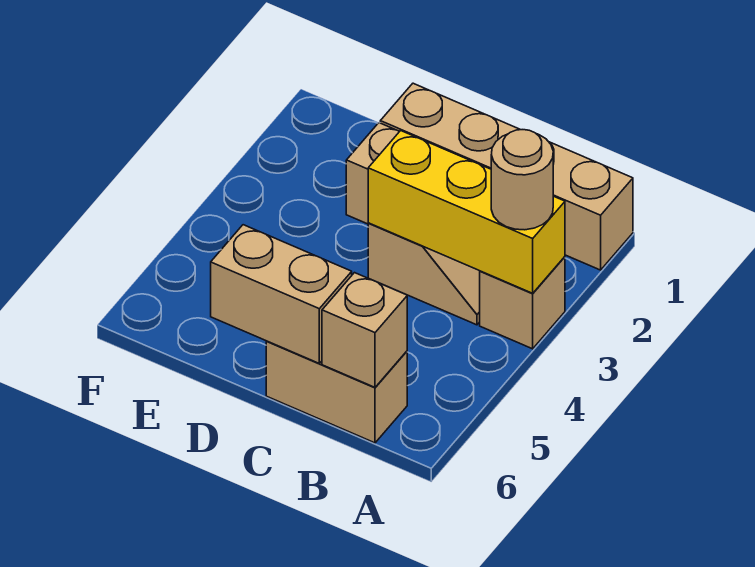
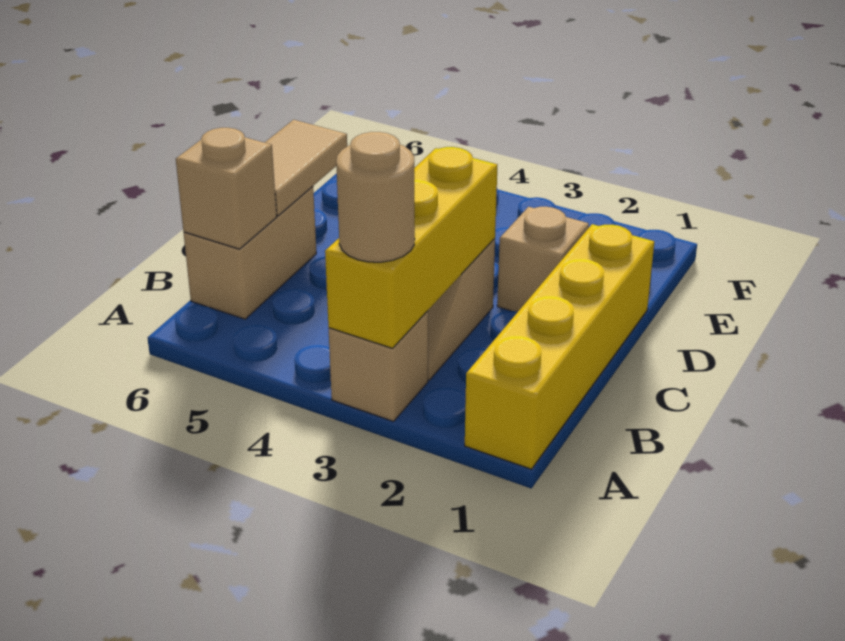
tan 1x4 brick [380,83,633,270] -> yellow 1x4 brick [465,224,654,469]
tan 1x2 brick [211,225,352,363] -> tan 1x2 tile [265,120,347,216]

